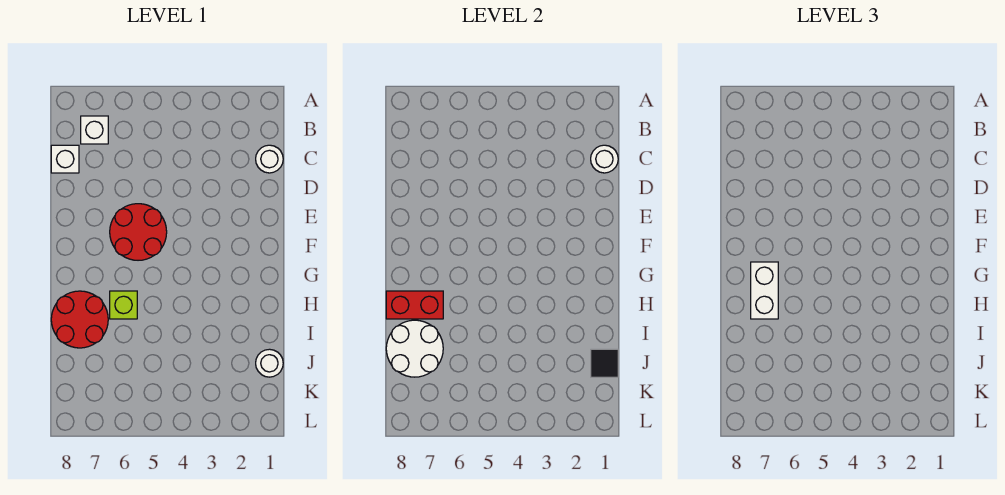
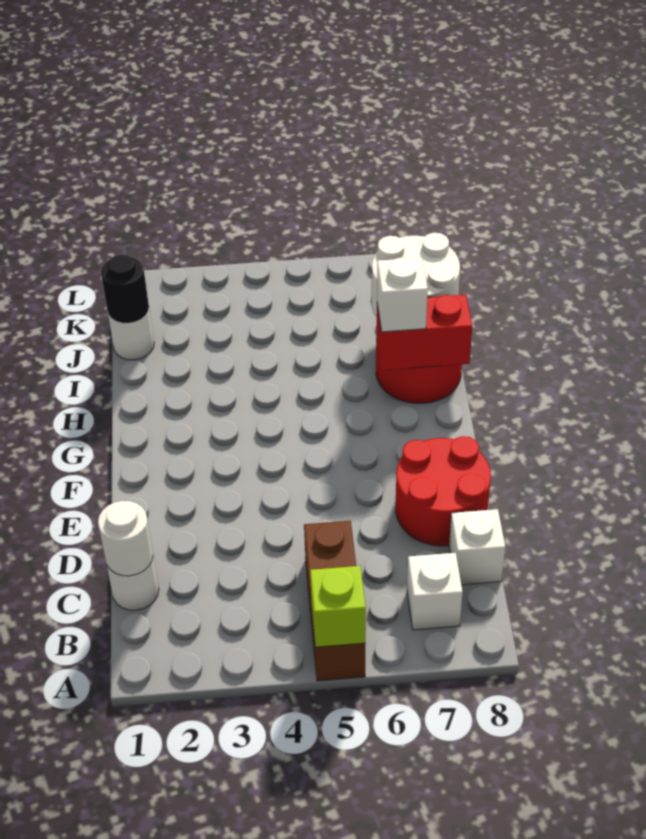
none -> brown 1x3 brick [304,521,365,681]
red 2x2 round brick [110,204,167,260] -> red 2x2 round brick moved to [396,436,491,546]
white 1x2 brick [751,262,778,319] -> white 1x1 brick [377,257,428,332]
lime 1x1 brick [110,291,137,319] -> lime 1x1 brick moved to [310,566,366,647]
black 1x1 tile [591,349,618,377] -> black 1x1 round brick [101,254,149,323]

